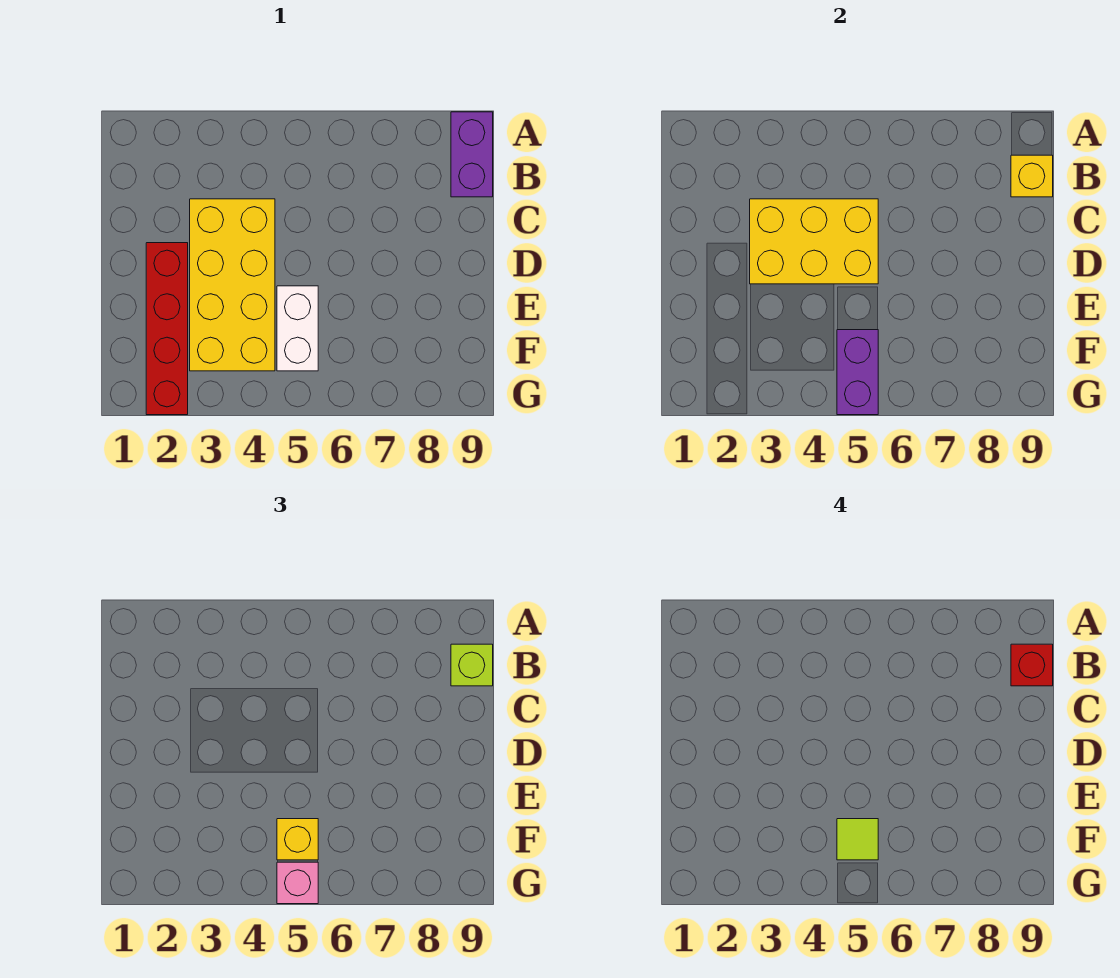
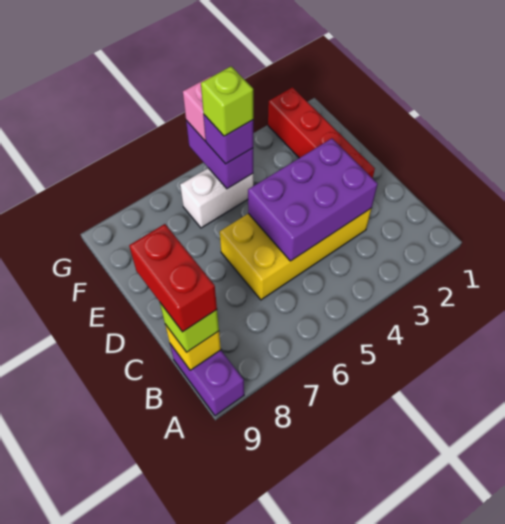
red 1x1 brick [1011,644,1053,686] -> red 1x2 brick [129,224,217,332]
yellow 2x4 brick [190,199,275,371] -> yellow 2x4 brick turned to [220,208,372,300]
yellow 2x3 brick [750,199,878,284] -> purple 2x3 brick [248,139,378,261]
white 1x2 brick [277,286,318,371] -> white 1x2 brick turned to [180,168,253,228]
yellow 1x1 brick [277,819,318,860] -> purple 1x1 brick [204,115,253,164]
lime 1x1 tile [837,819,878,860] -> lime 1x1 brick [201,66,253,136]

